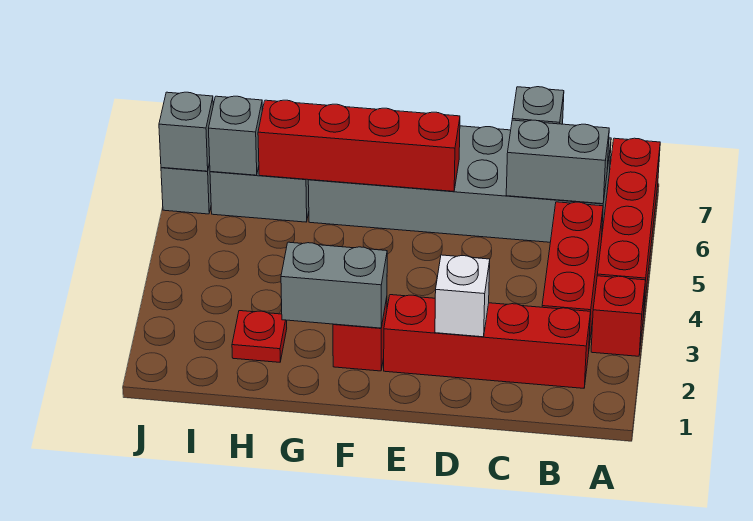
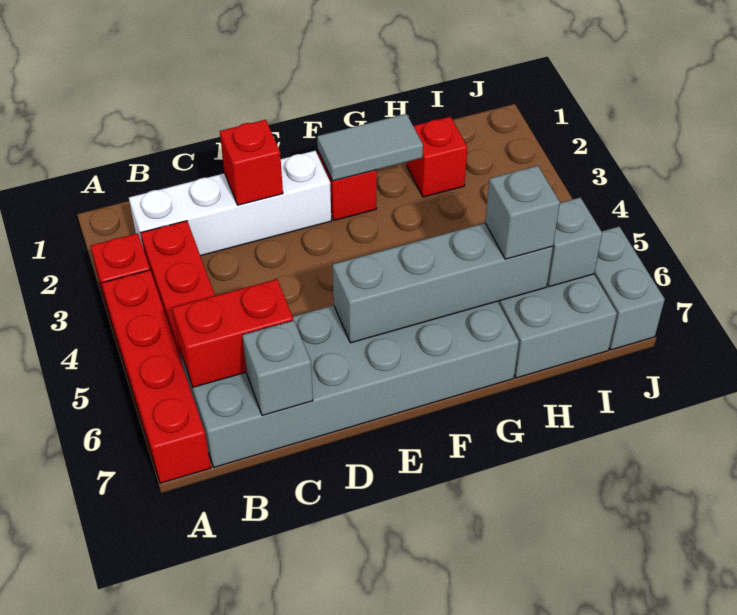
red 1x4 brick [384,295,591,388] -> white 1x4 brick [129,151,331,256]
grey 1x2 brick [506,120,609,204] -> red 1x2 brick [172,279,293,387]
white 1x1 brick [435,255,490,337] -> red 1x1 brick [220,120,283,205]
red 1x4 brick [258,100,460,191] -> grey 1x4 brick [333,223,553,343]
grey 1x2 brick [281,242,387,328] -> grey 1x2 tile [317,114,423,181]
red 1x1 plate [232,311,287,362] -> red 1x1 brick [407,117,467,197]
grey 1x1 brick [159,92,213,171] -> grey 1x1 brick moved to [485,166,560,259]

